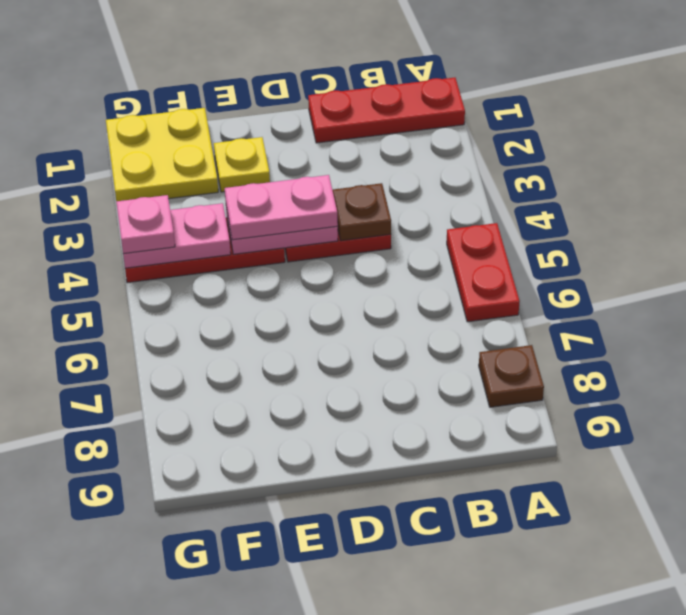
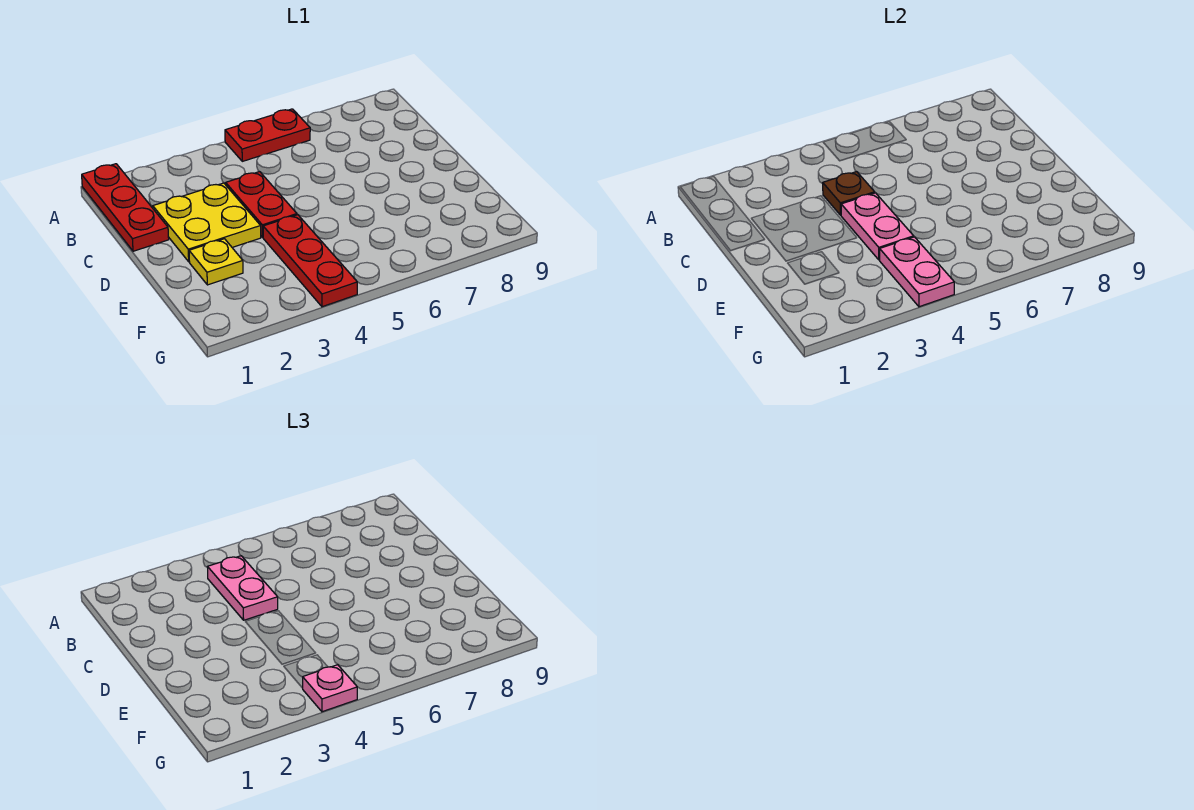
brown 1x1 plate [479,345,544,407] -> none
pink 1x2 plate [225,175,338,240] -> pink 1x2 plate moved to [208,556,278,620]
yellow 2x2 plate [106,108,218,201] -> yellow 2x2 plate moved to [153,183,261,262]

